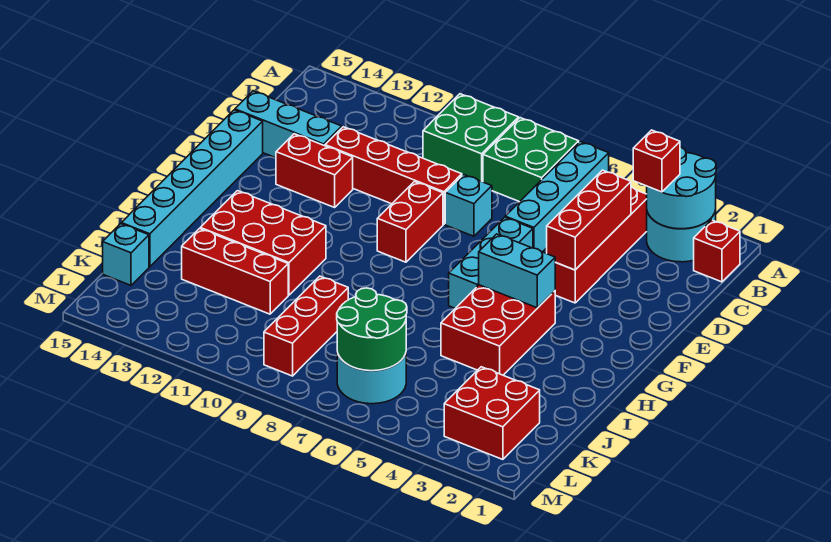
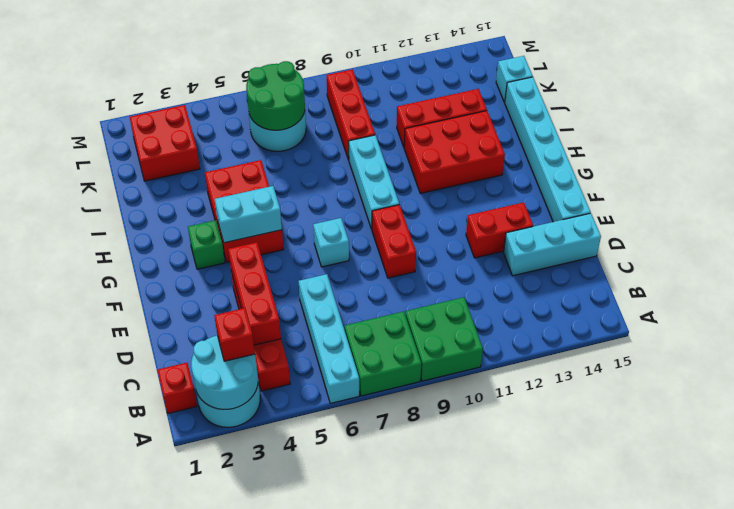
cyan 1x1 brick [445,175,492,236] -> cyan 1x1 brick moved to [313,218,349,267]
red 1x4 brick [325,127,462,224] -> none
cyan 1x3 brick [449,217,533,308] -> cyan 1x3 brick moved to [349,135,399,229]
none -> green 1x1 brick [188,220,225,269]

